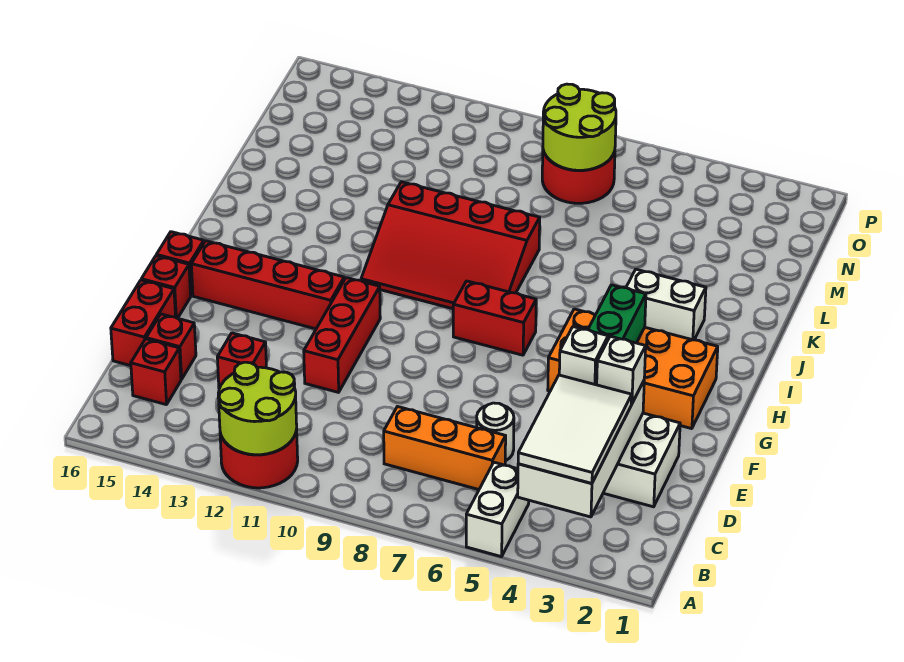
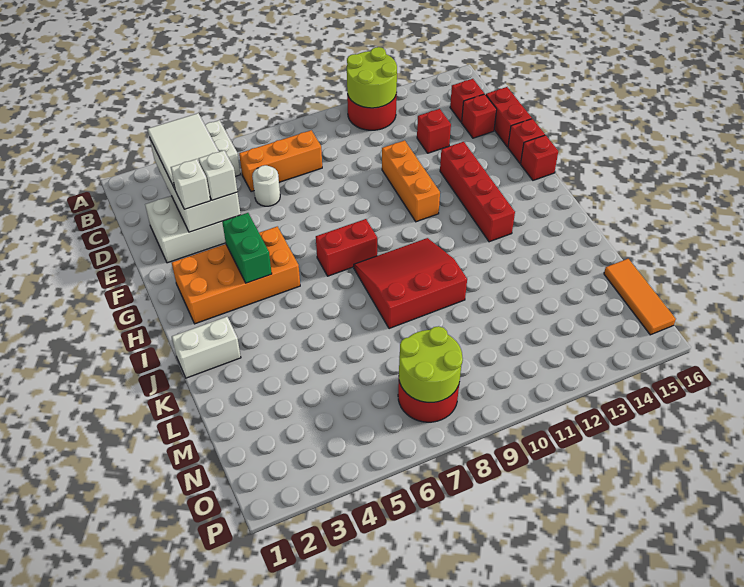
red 1x3 brick [304,278,380,392] -> orange 1x3 brick [382,140,440,222]
red 1x4 brick [191,241,344,329] -> red 1x4 brick turned to [440,142,515,242]
red 3x4 slope [361,182,540,309] -> red 3x3 slope [354,238,467,329]
white 1x2 brick [626,269,706,340] -> white 1x2 brick moved to [172,317,241,378]
none -> orange 1x3 tile [604,259,676,335]

